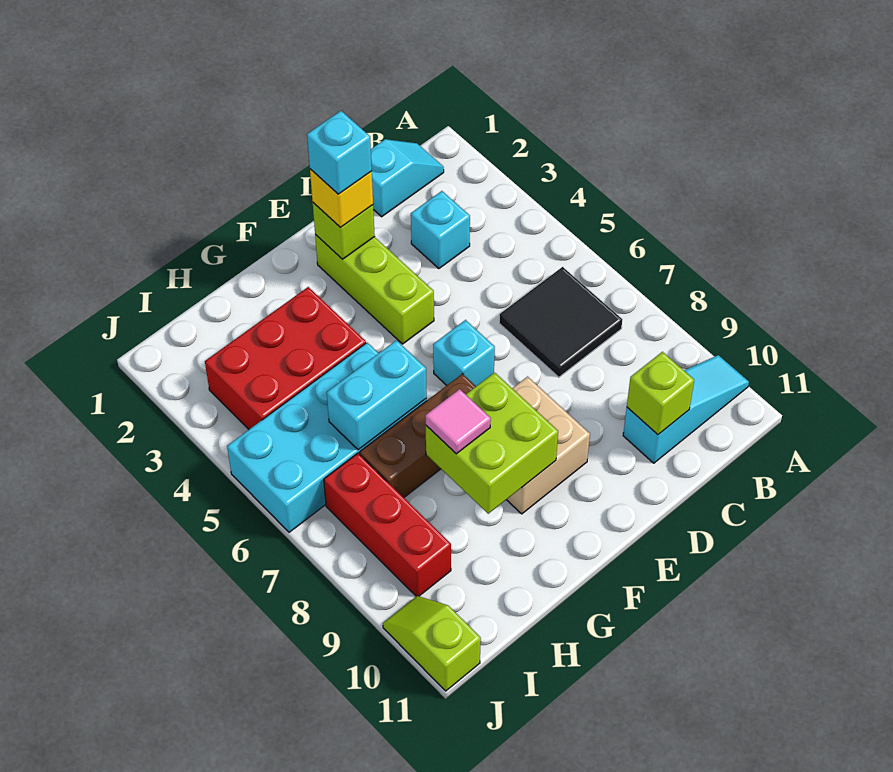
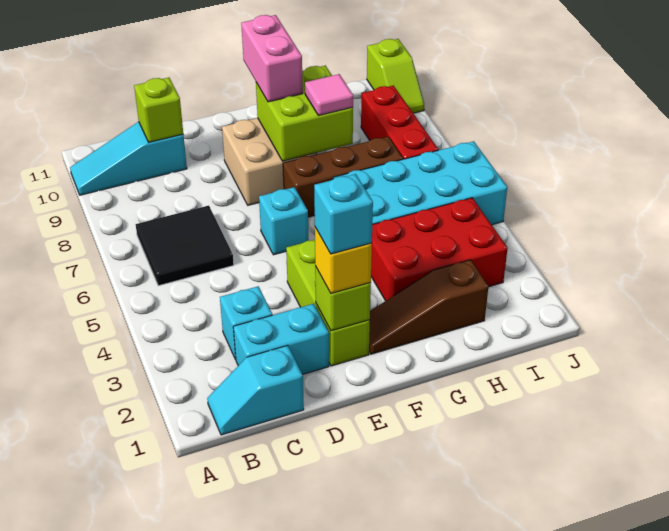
none -> brown 1x3 slope [369,260,489,354]
none -> pink 1x2 brick [241,15,303,102]
cyan 1x2 brick [327,340,427,450] -> cyan 1x2 brick moved to [233,304,329,374]

